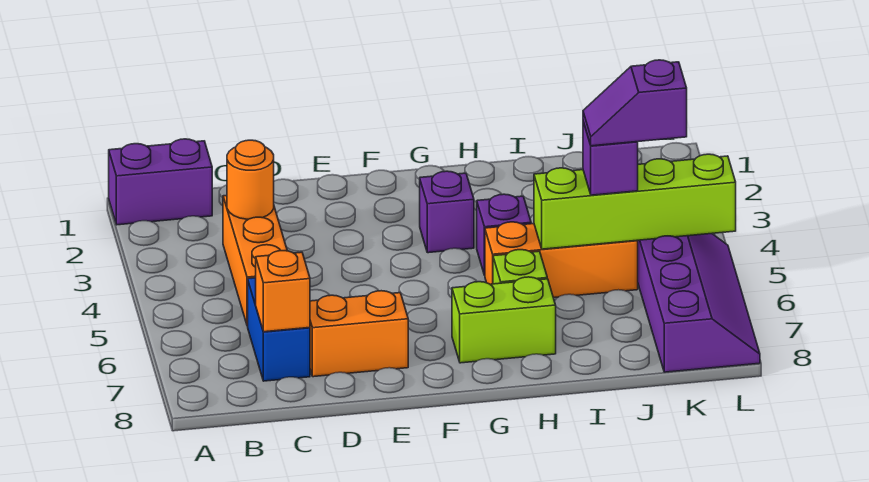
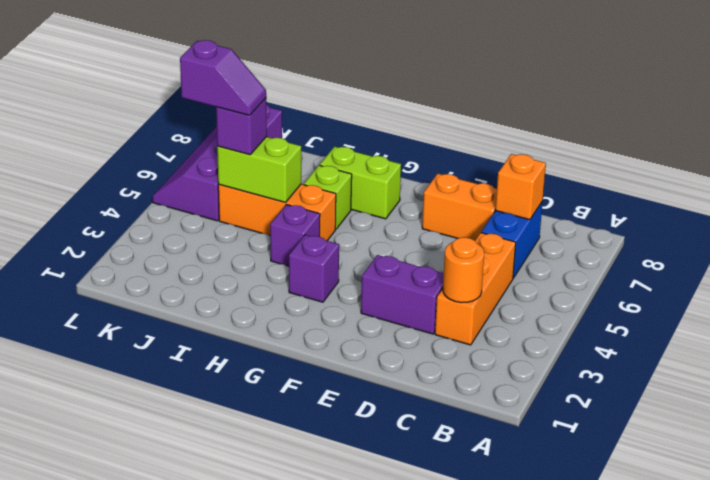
purple 1x2 brick [109,139,212,225] -> purple 1x2 brick moved to [361,255,444,334]
lime 1x4 brick [534,154,736,249] -> lime 1x2 brick [217,137,301,202]

